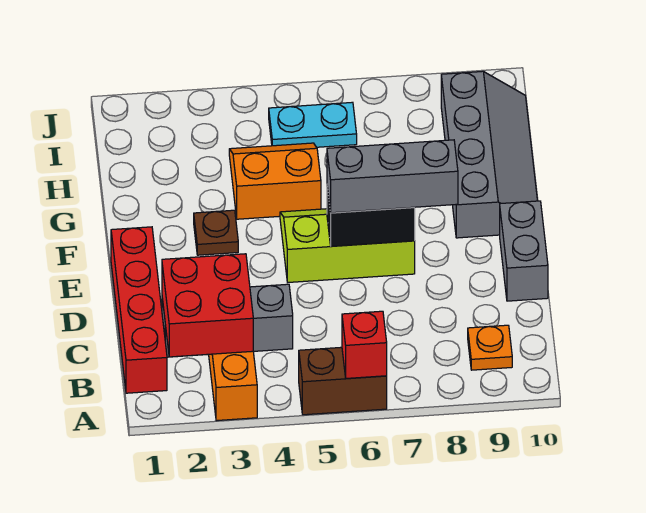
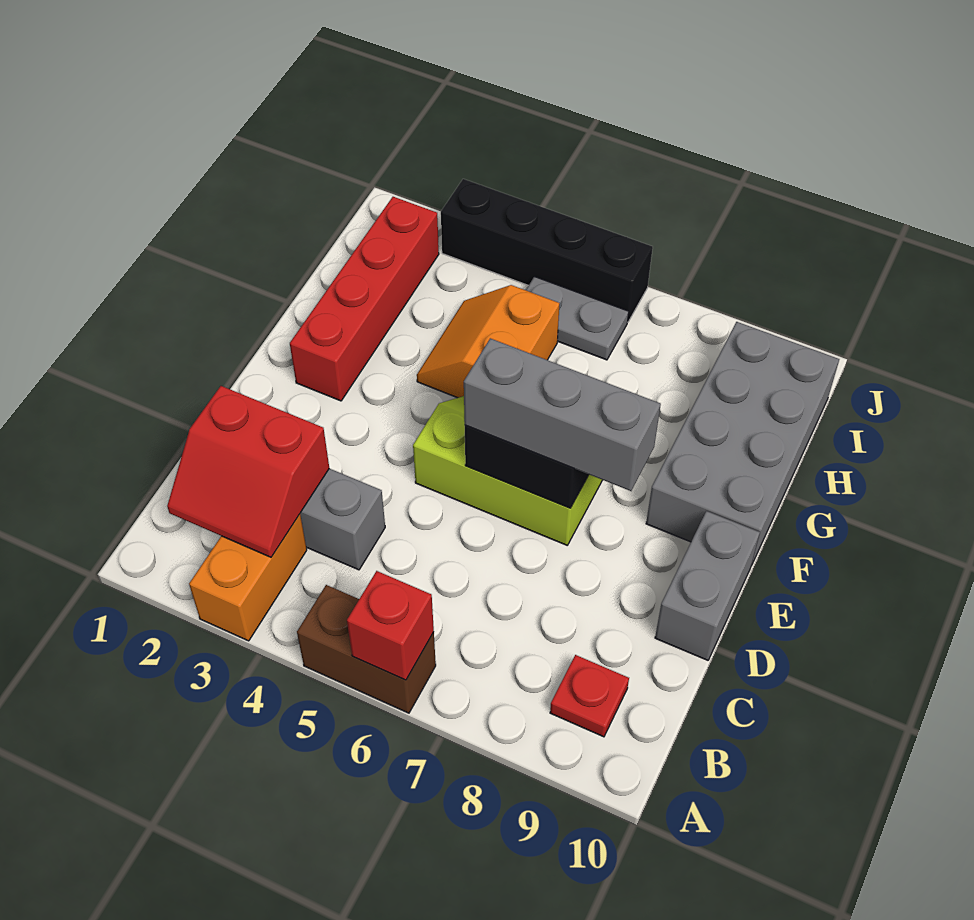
red 1x4 brick [111,227,167,393] -> red 1x4 brick moved to [290,197,439,401]
red 2x2 brick [162,254,253,357] -> red 2x2 slope [167,386,329,557]
orange 1x1 plate [468,325,512,370] -> red 1x1 plate [550,655,629,737]
brown 1x1 plate [194,210,238,255] -> none
grey 2x4 slope [441,71,538,238] -> grey 2x4 brick [646,322,839,566]
orange 2x2 slope [229,143,321,219] -> orange 2x2 slope turned to [417,285,559,398]
cyan 1x2 plate [269,102,357,147] -> grey 1x2 plate [526,277,629,360]
none -> black 1x4 brick [441,179,653,322]

